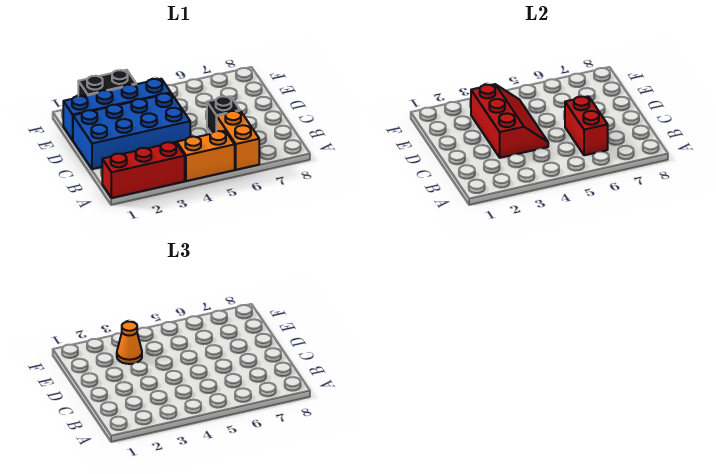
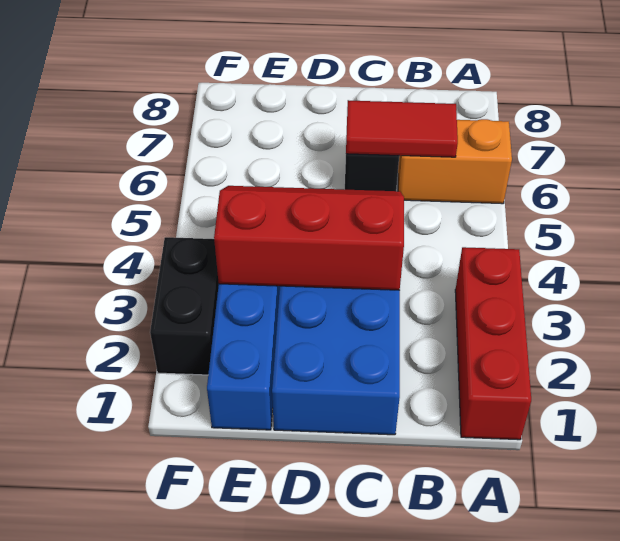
orange 1x2 brick [177,131,235,181] -> none
red 1x2 brick [565,96,608,155] -> red 1x2 tile [346,100,458,157]
orange 1x1 cone [117,322,142,364] -> none

